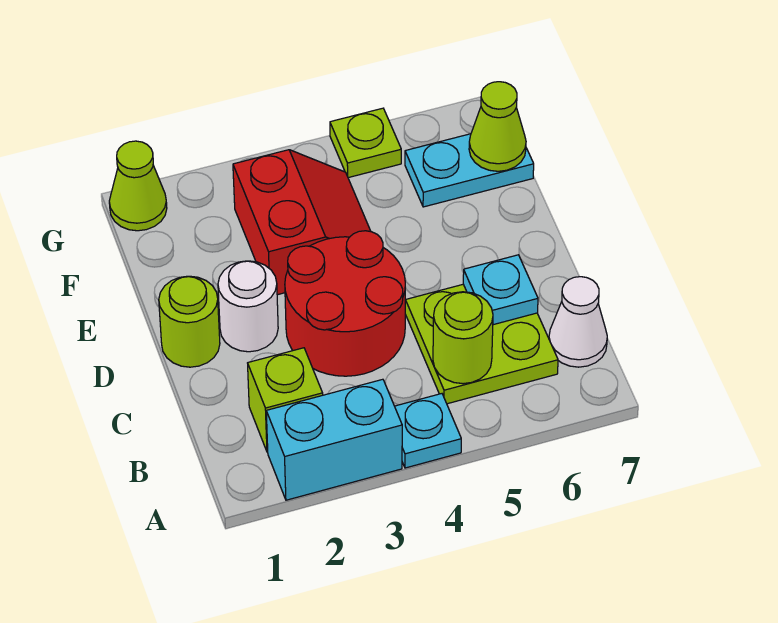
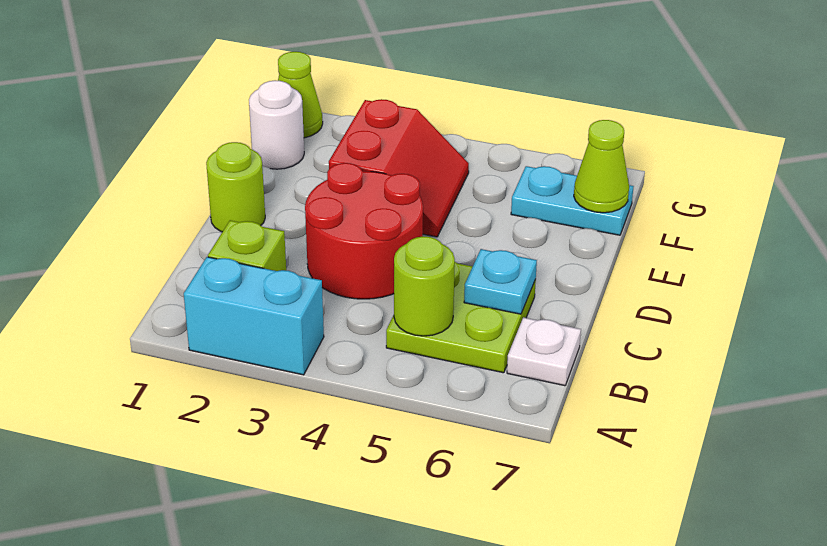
cyan 1x1 plate [395,394,461,468] -> none
white 1x1 cone [549,277,607,367] -> white 1x1 plate [507,317,581,386]
white 1x1 round brick [218,261,278,352] -> white 1x1 round brick moved to [249,80,304,169]
lime 1x1 plate [330,108,401,178] -> none

